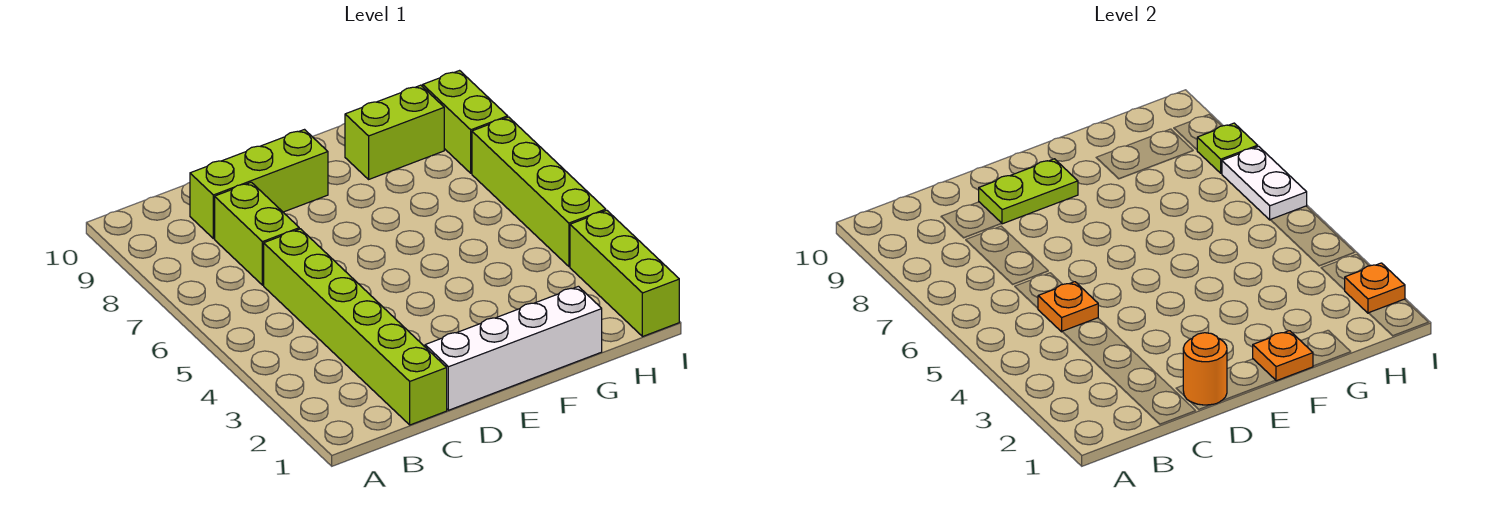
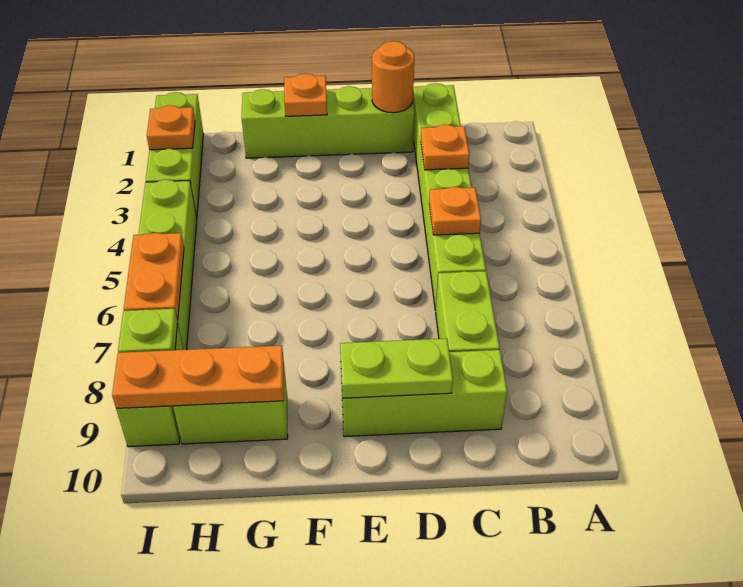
none -> orange 1x1 plate [421,125,469,170]
white 1x4 brick [425,286,602,410] -> lime 1x4 brick [242,86,415,158]
none -> orange 1x3 plate [112,346,284,408]
white 1x2 plate [1222,146,1307,220] -> orange 1x2 plate [124,233,184,320]

